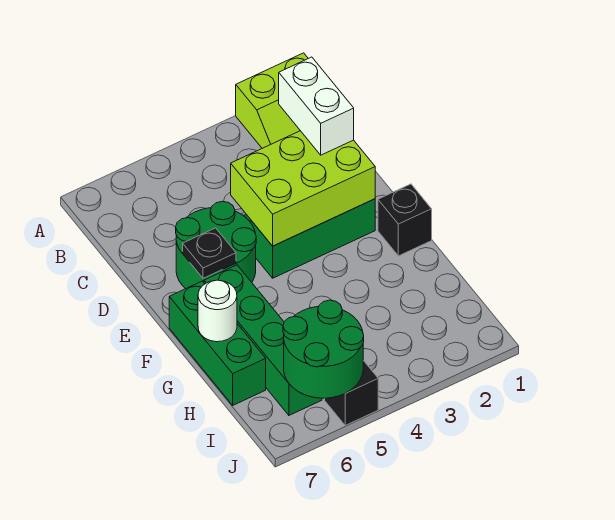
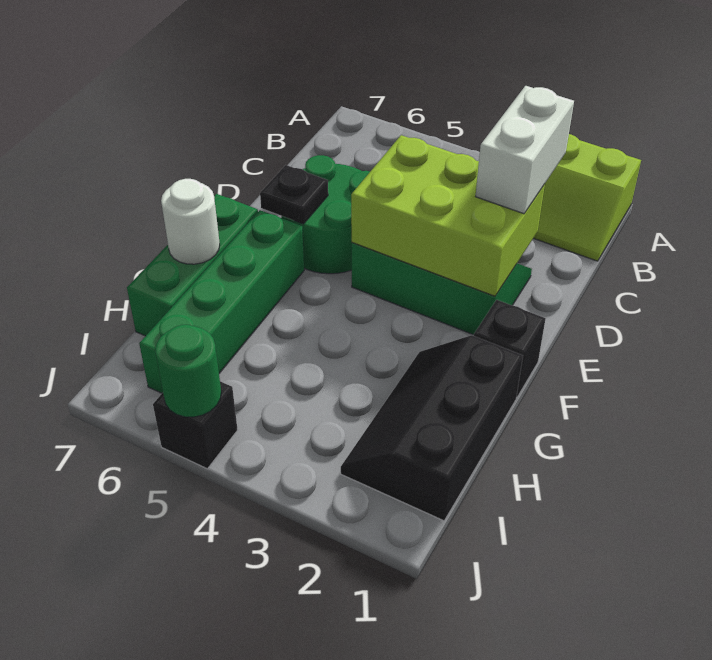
none -> black 2x3 slope [341,335,523,521]
green 2x2 round brick [283,300,364,398] -> green 1x1 round brick [155,325,221,417]

